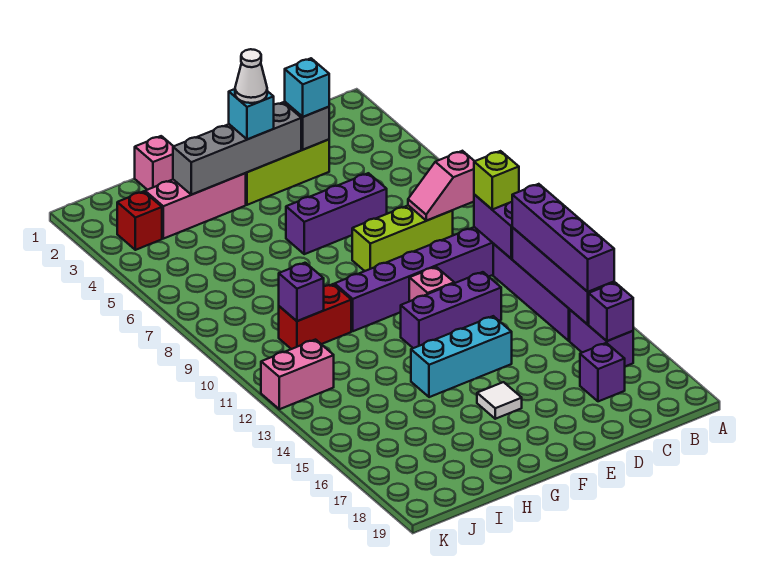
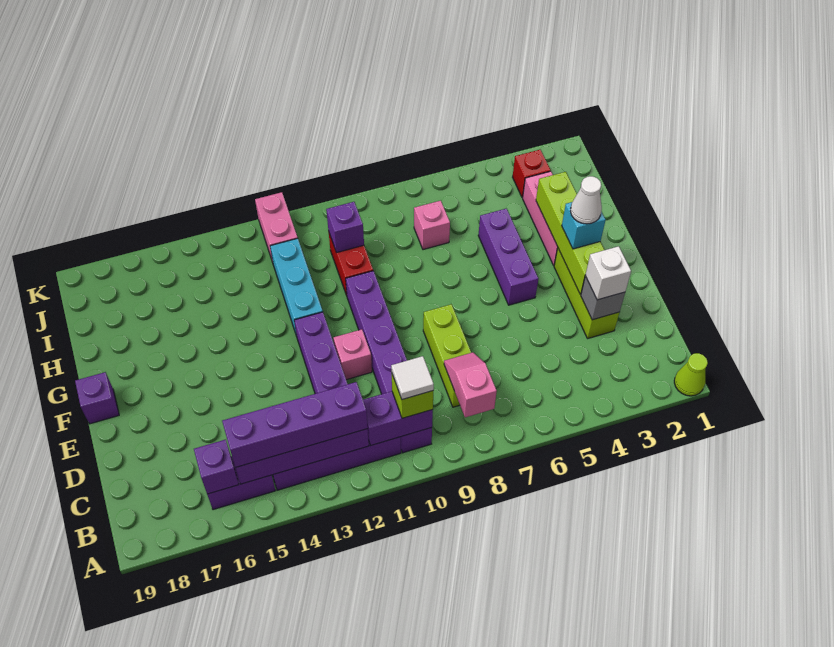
none -> lime 1x1 cone [674,353,708,396]
purple 1x1 brick [580,343,625,401] -> purple 1x1 brick moved to [75,372,119,424]
cyan 1x1 brick [285,58,329,117] -> white 1x1 brick [585,246,631,300]
purple 1x3 brick [286,173,387,254] -> purple 1x3 brick moved to [478,209,538,305]
grey 1x4 brick [173,102,301,195] -> lime 1x4 brick [536,172,604,294]
cyan 1x3 brick [411,316,512,397] -> cyan 1x3 brick moved to [270,238,323,333]
white 1x1 tile [477,382,522,419] -> white 1x1 tile moved to [391,356,434,400]
pink 1x1 brick [135,136,174,190] -> pink 1x1 brick moved to [414,201,450,250]

